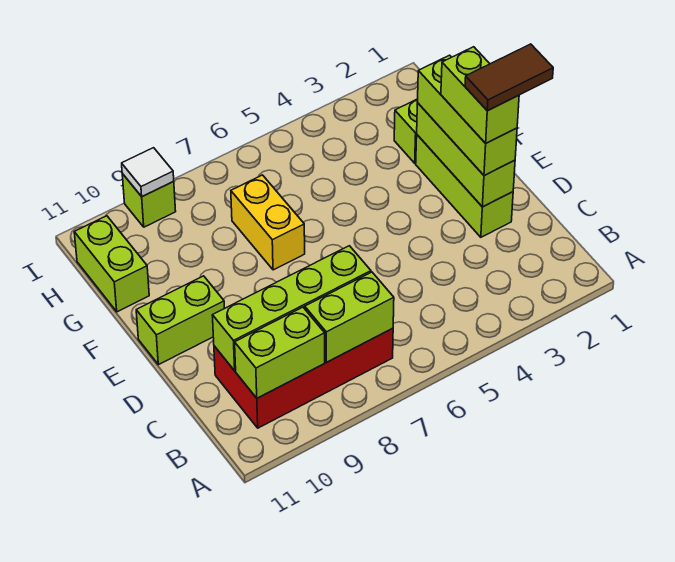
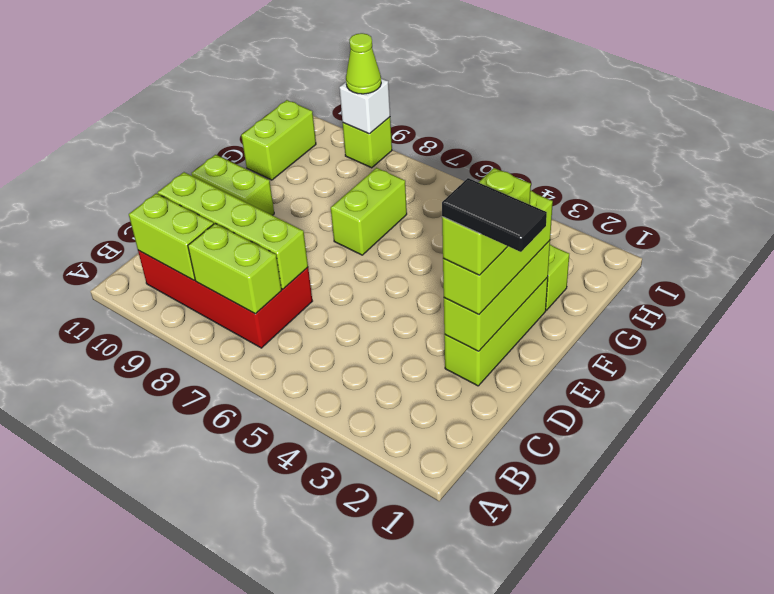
brown 1x2 tile [465,44,553,111] -> black 1x2 tile [442,178,547,252]
yellow 1x2 brick [231,175,305,270] -> lime 1x2 brick [331,168,407,255]
white 1x1 tile [122,148,174,197] -> white 1x1 brick [339,78,390,134]
none -> lime 1x1 cone [346,33,381,94]

